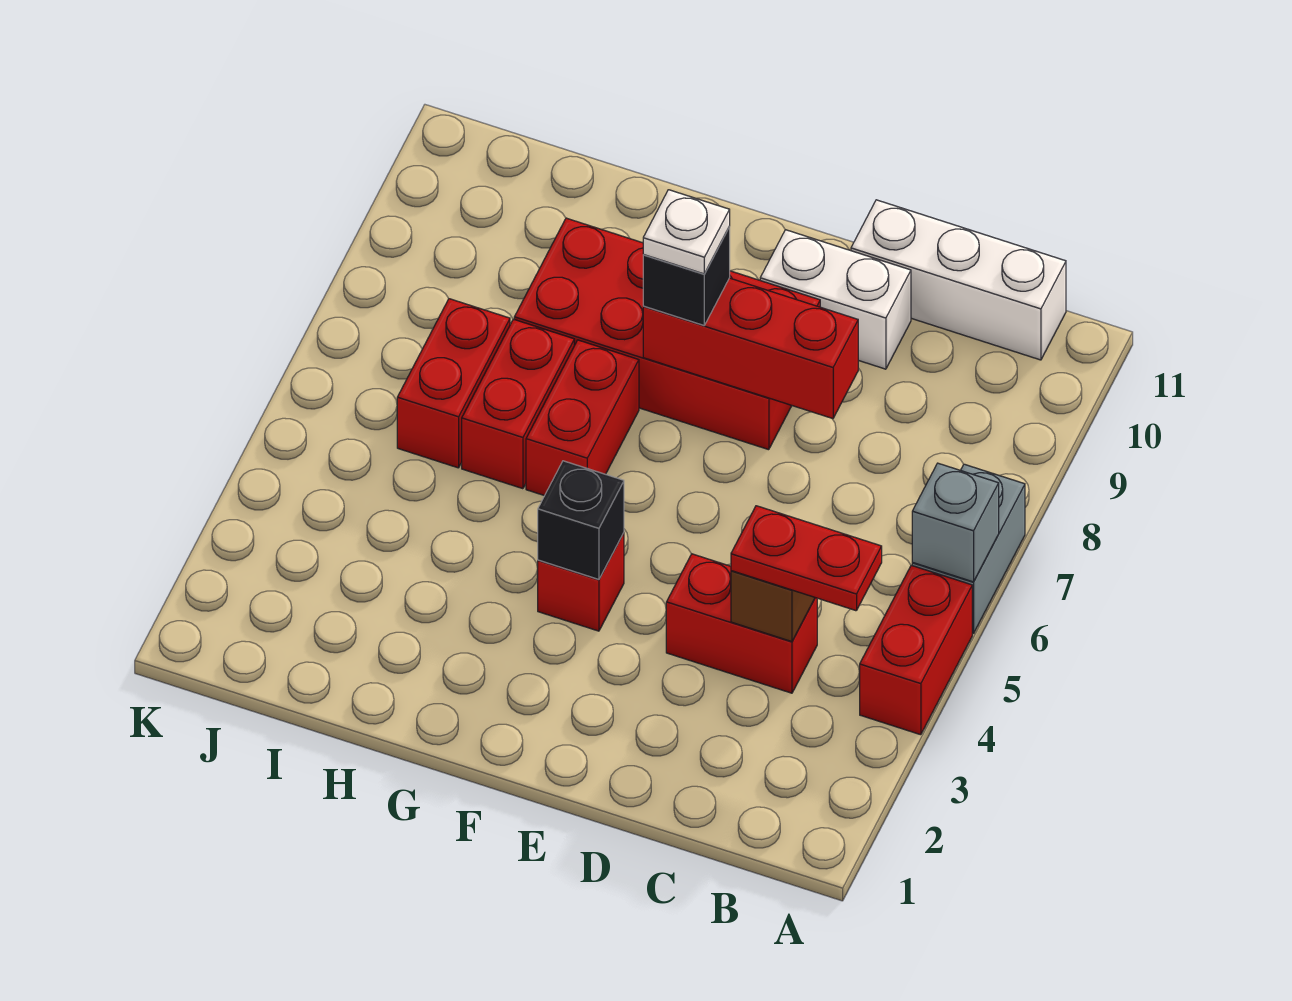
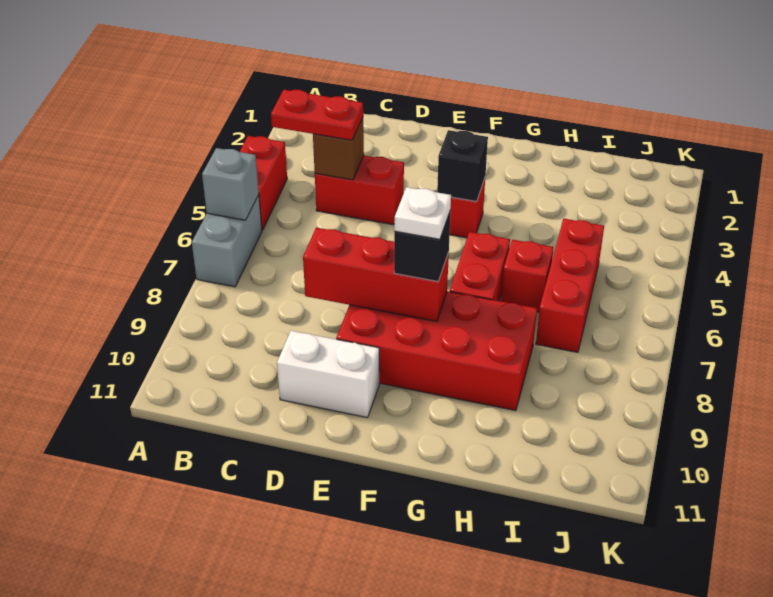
white 1x3 brick [851,200,1066,360] -> none
red 1x2 brick [462,319,574,489] -> red 1x1 brick [501,240,553,312]
red 1x2 brick [397,299,510,468] -> red 1x3 brick [536,219,604,352]

